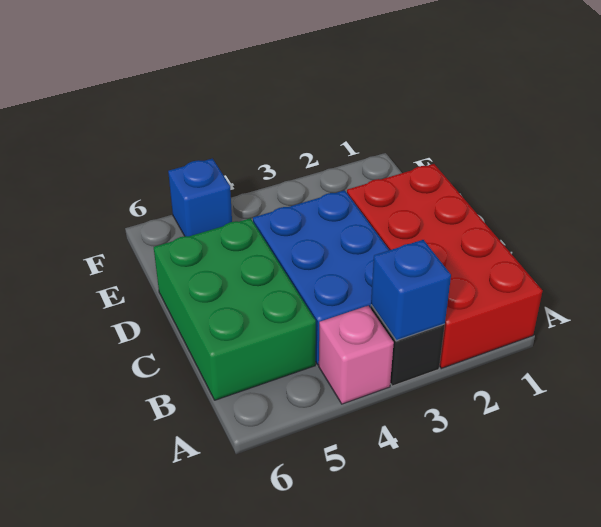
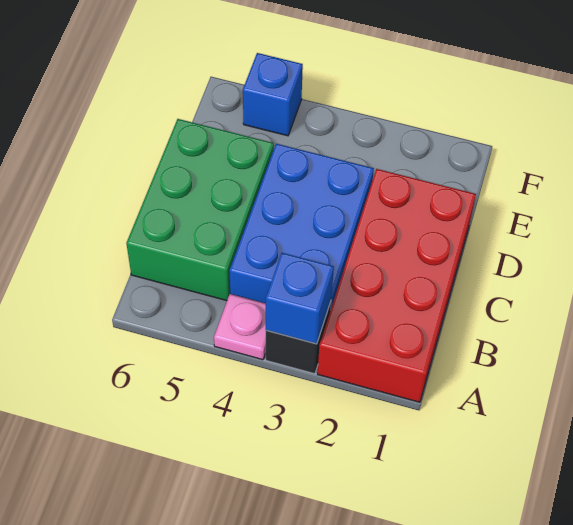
pink 1x1 brick [319,306,394,404] -> pink 1x1 plate [214,294,266,360]

